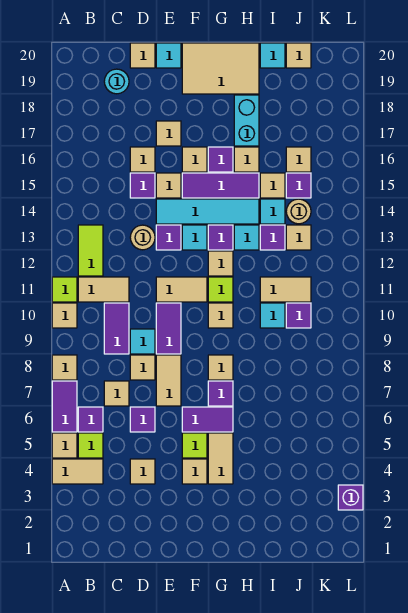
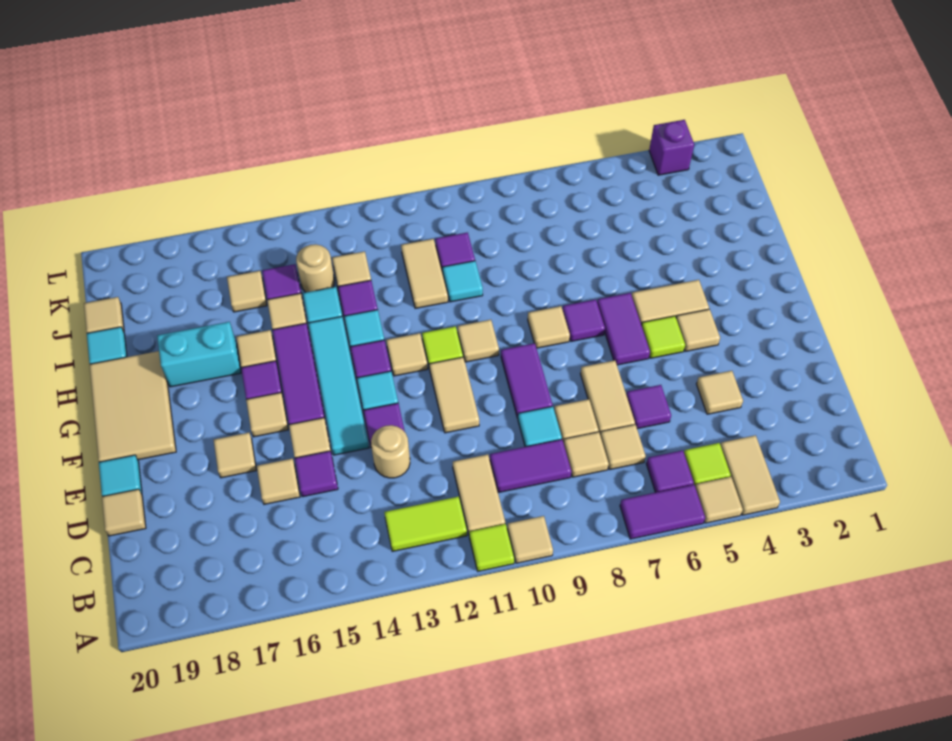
tan 1x1 tile [52,355,77,380] -> tan 1x1 tile moved to [564,432,609,477]
cyan 1x1 round brick [104,69,129,94] -> none
tan 1x2 tile [156,355,181,406] -> tan 1x2 tile turned to [580,360,635,433]
purple 1x2 tile [156,303,181,354] -> purple 1x2 tile turned to [501,343,552,418]

